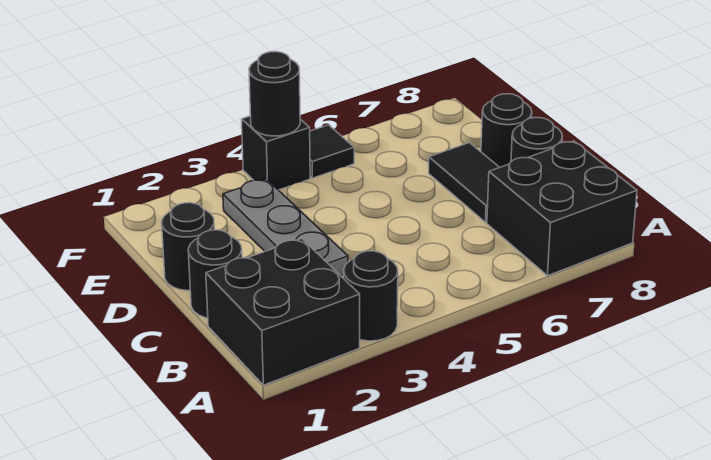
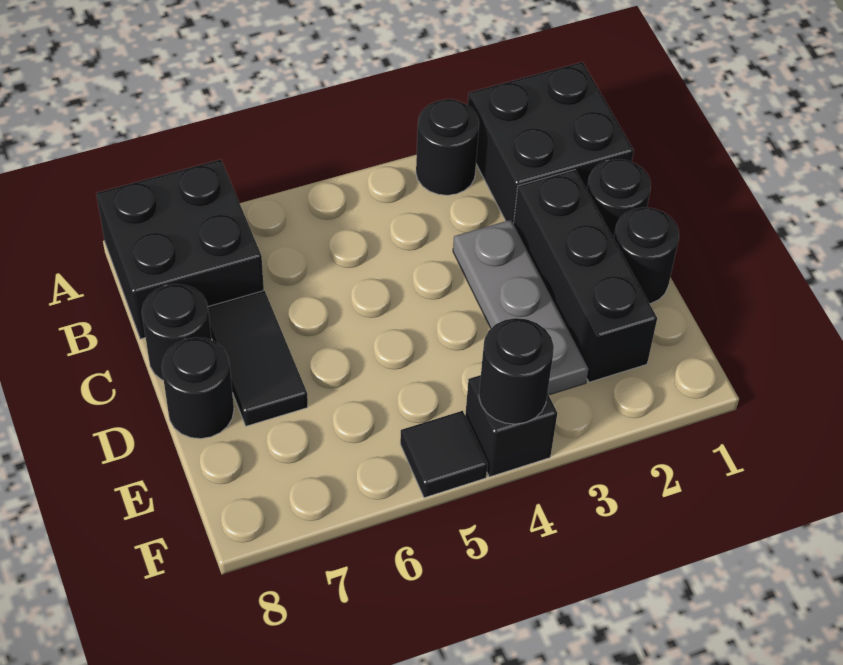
none -> black 1x3 brick [514,170,657,382]

